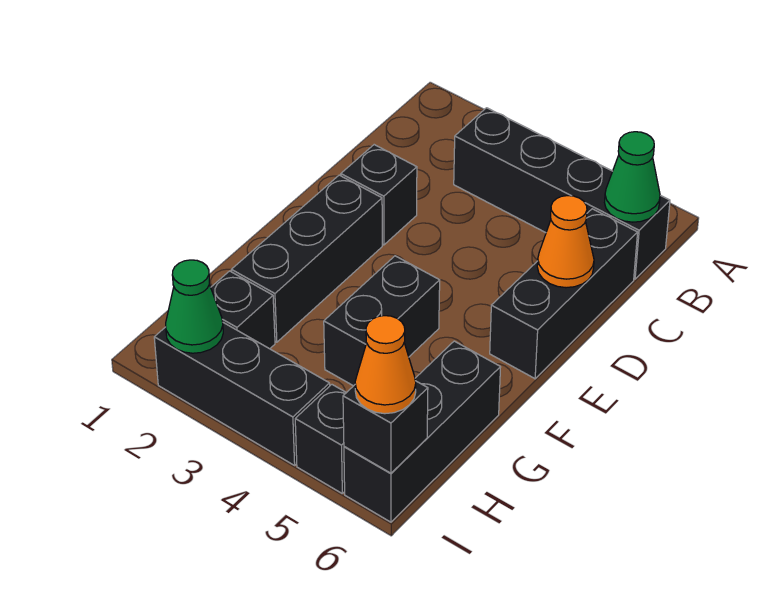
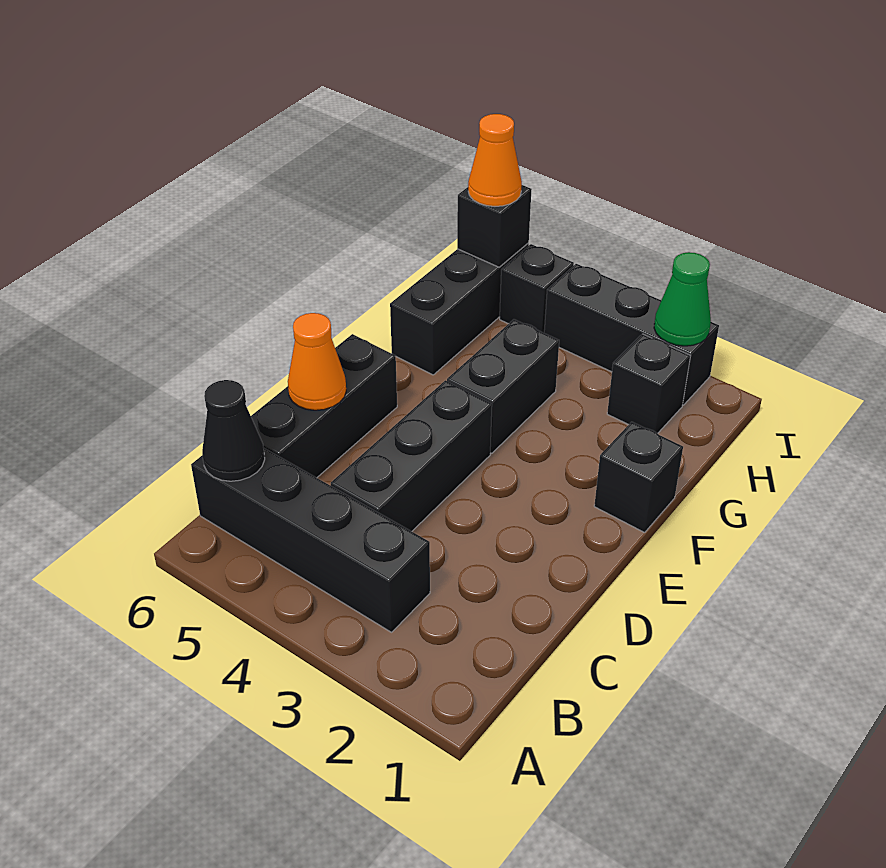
green 1x1 cone [605,132,660,222] -> black 1x1 cone [202,380,265,481]
black 1x1 brick [341,145,417,245] -> black 1x1 brick moved to [594,422,683,532]
black 1x3 brick [231,175,382,342] -> black 1x3 brick moved to [331,380,492,531]

